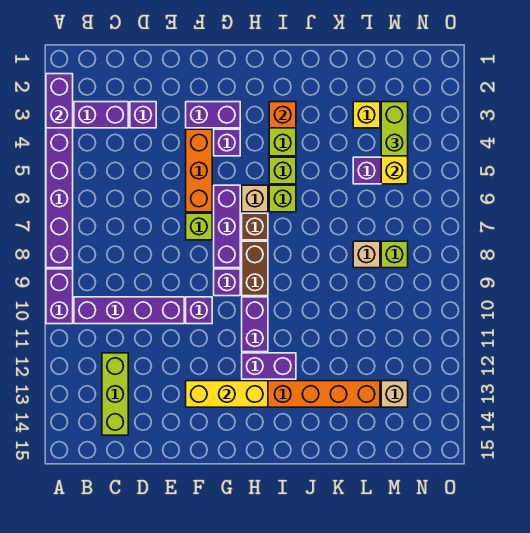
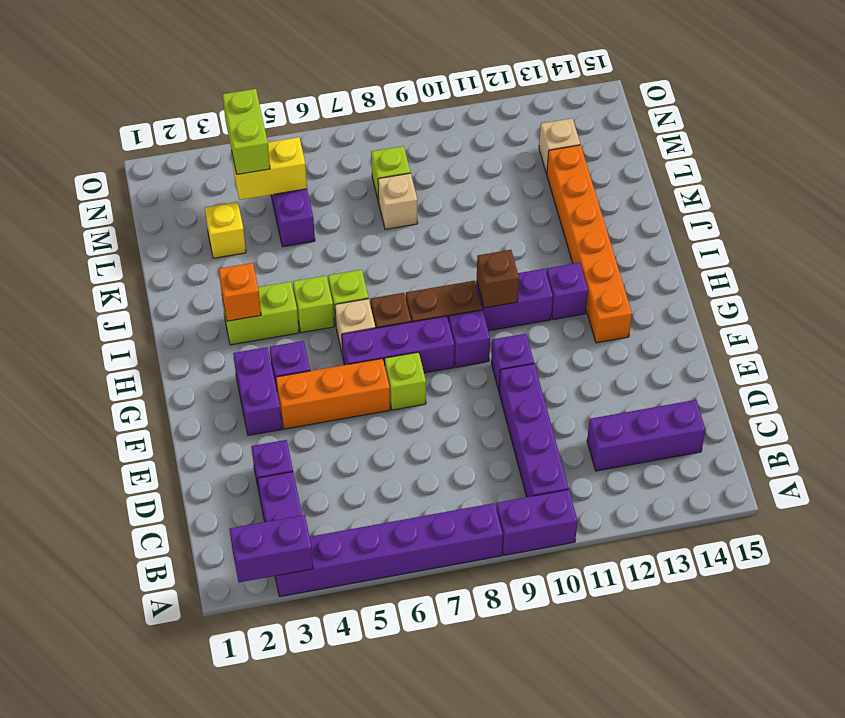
lime 1x3 brick [102,353,128,435] -> purple 1x3 brick [587,400,706,471]
yellow 1x3 brick [186,381,268,407] -> none
none -> brown 1x1 brick [477,250,519,308]
purple 1x2 brick [242,353,296,379] -> purple 1x1 brick [546,263,588,320]
lime 1x2 brick [381,102,408,156] -> lime 1x2 brick turned to [223,89,270,174]

